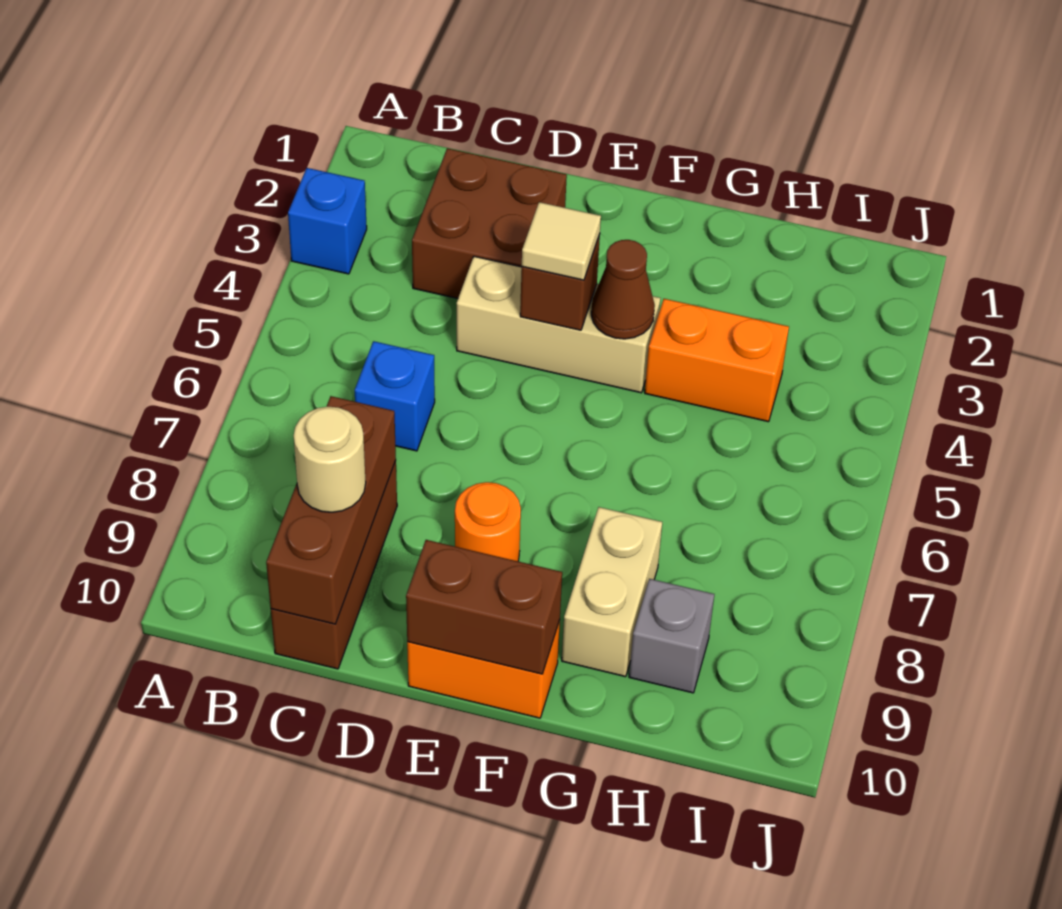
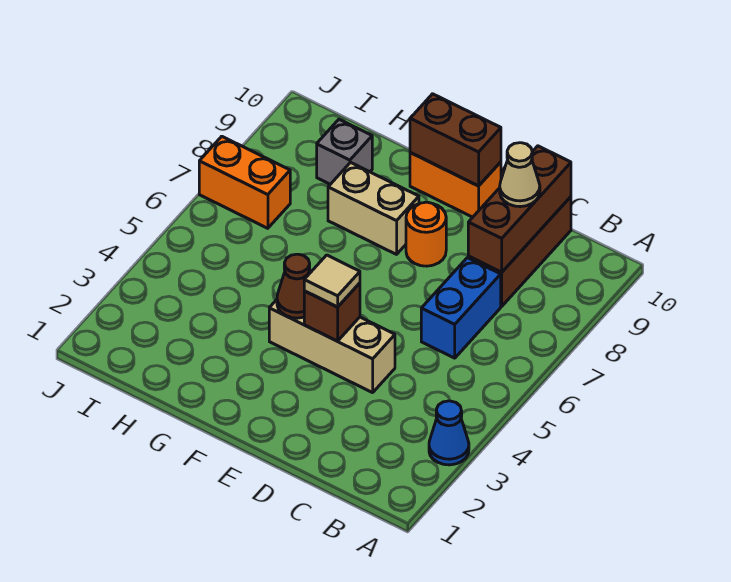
blue 1x1 brick [288,168,367,274] -> blue 1x1 cone [429,401,469,465]
brown 2x2 brick [412,148,567,298] -> none
blue 1x1 brick [355,341,435,451] -> blue 1x2 brick [421,258,501,358]
tan 1x1 round brick [294,407,366,512] -> tan 1x1 cone [500,143,540,207]
orange 1x2 brick [645,299,789,422] -> orange 1x2 brick moved to [199,136,290,228]
tan 1x2 brick [562,507,662,677] -> tan 1x2 brick turned to [328,163,419,254]

